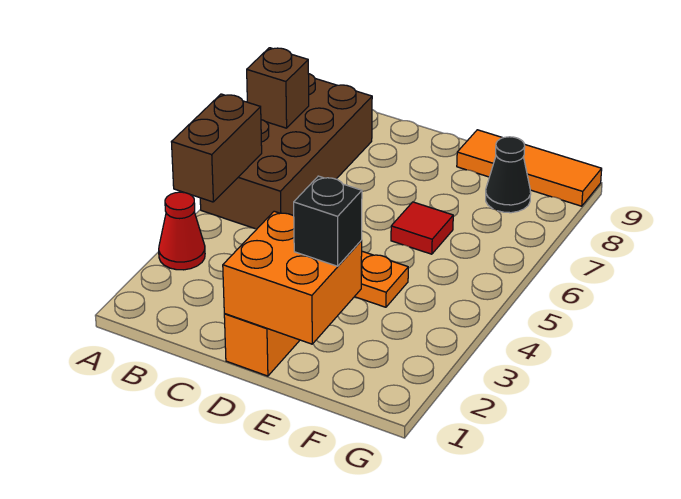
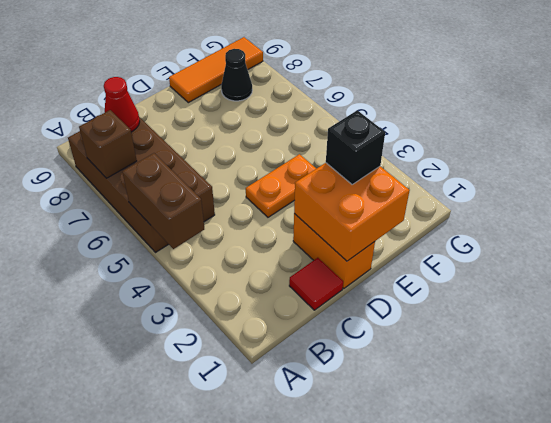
red 1x1 cone [159,192,205,270] -> red 1x1 cone moved to [104,77,140,132]
red 1x1 tile [391,202,453,254] -> red 1x1 tile moved to [289,258,343,310]

